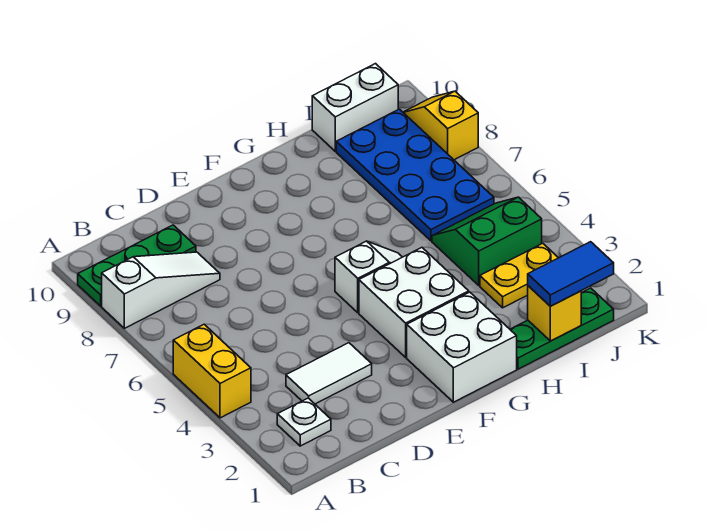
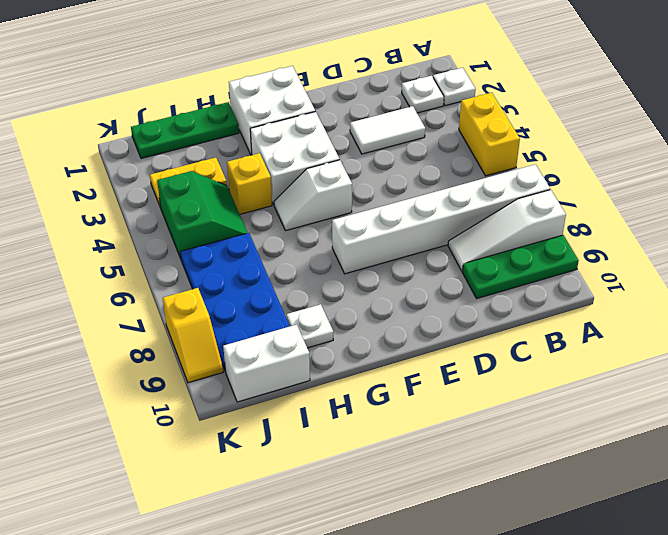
none -> white 1x1 plate [433,68,475,106]
none -> white 1x6 brick [332,164,550,274]
none -> white 1x1 plate [287,304,333,348]
yellow 1x1 brick [528,286,581,341] -> yellow 1x1 brick moved to [227,153,272,214]
blue 1x2 tile [528,242,614,306] -> none
green 2x2 slope [432,197,542,285] -> green 2x2 slope turned to [157,171,248,258]

